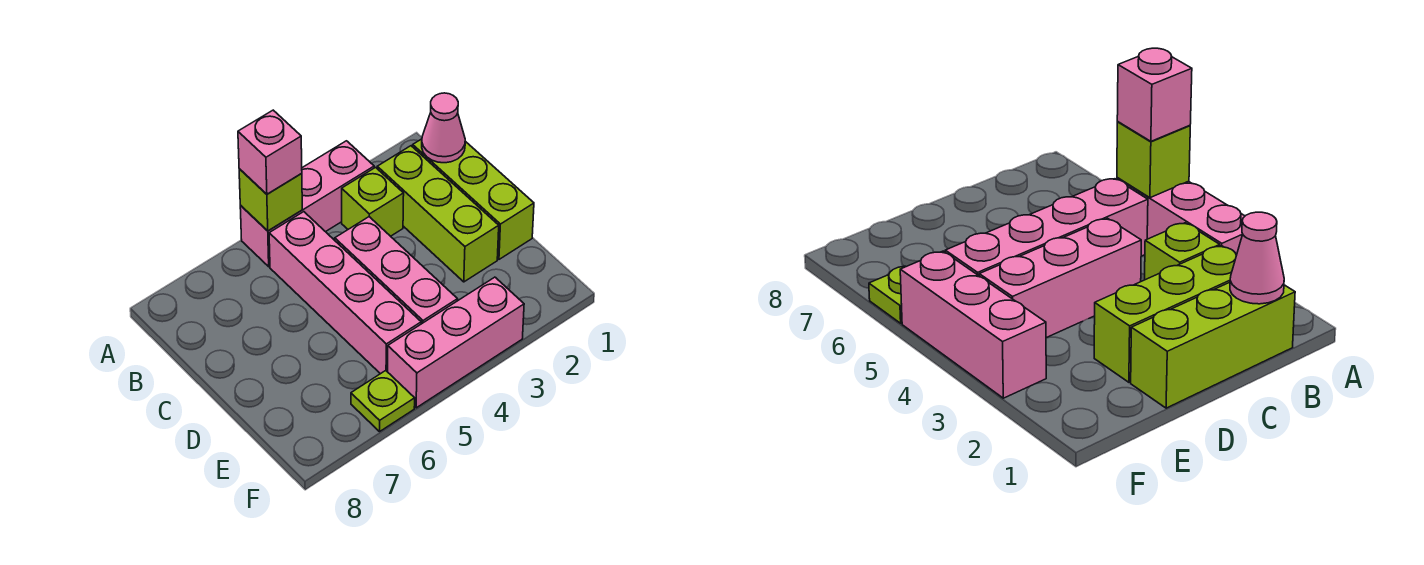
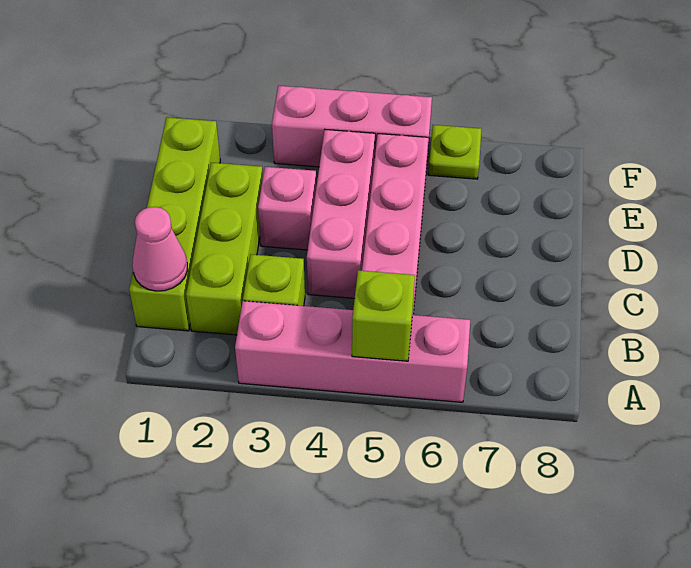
pink 1x3 brick [240,141,374,267] -> pink 1x4 brick [235,301,470,402]
pink 1x1 brick [238,110,302,194] -> pink 1x1 brick moved to [258,167,316,250]
lime 1x3 brick [413,139,534,259] -> lime 1x4 brick [129,117,220,331]

